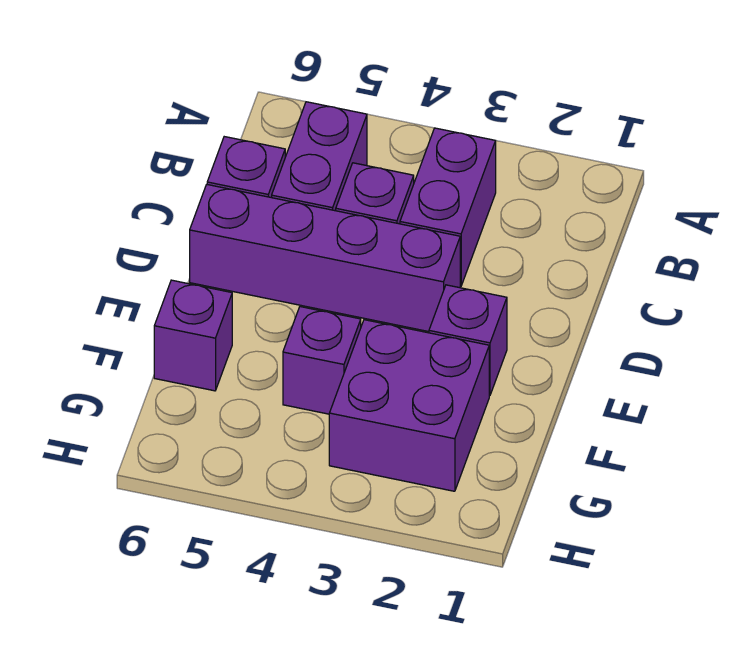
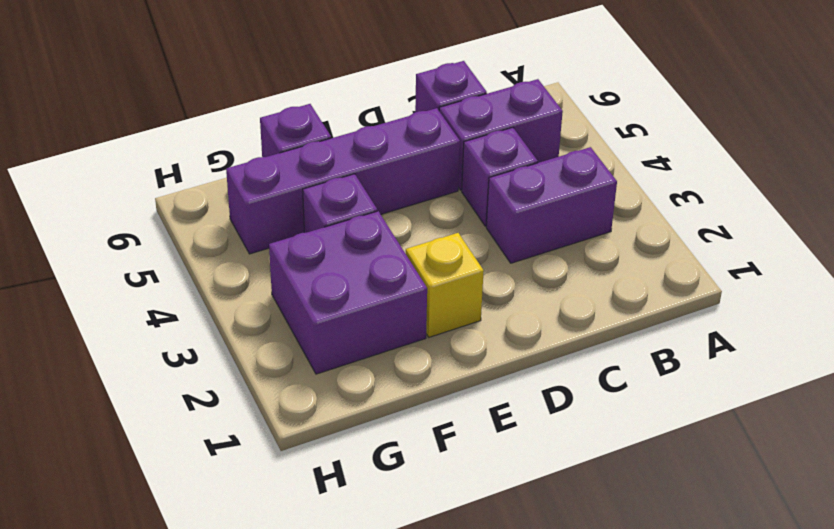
purple 1x4 brick [190,185,460,332] -> purple 1x4 brick turned to [226,108,460,254]
purple 1x1 brick [429,285,507,396] -> yellow 1x1 brick [406,233,484,337]

